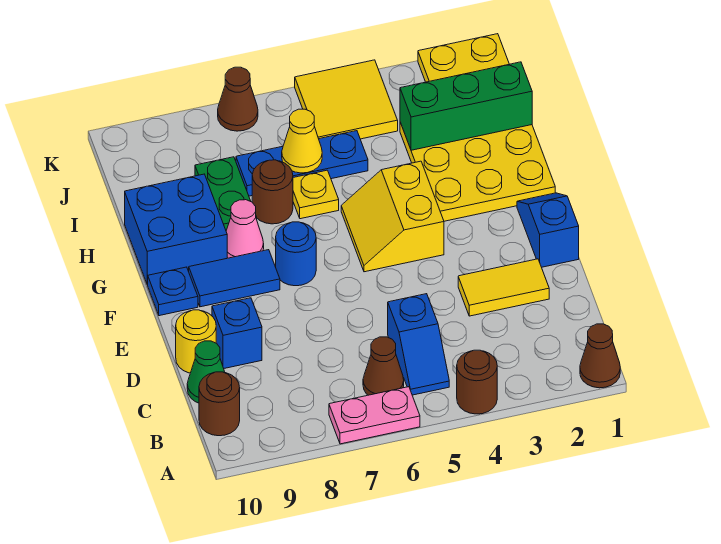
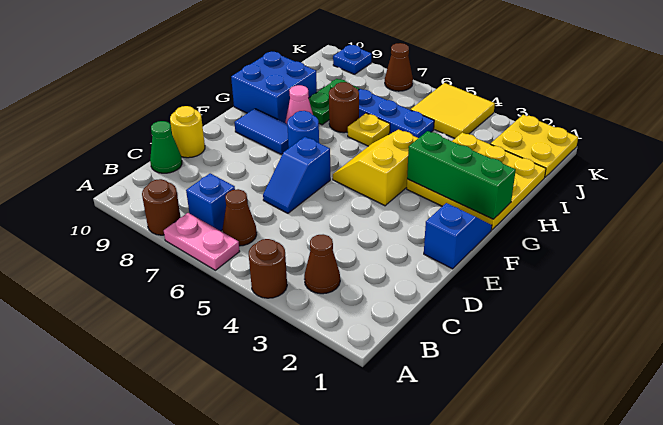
brown 1x1 cone [580,324,620,388] -> brown 1x1 cone moved to [304,235,340,294]
blue 1x2 slope [388,294,449,395] -> blue 1x2 slope moved to [263,137,331,213]
brown 1x1 round brick [199,372,240,436] -> brown 1x1 round brick moved to [142,179,181,235]
yellow 1x2 tile [458,259,549,316] -> none
blue 1x1 brick [212,298,262,368] -> blue 1x1 brick moved to [186,173,235,231]
blue 1x1 plate [147,267,198,316] -> blue 1x1 plate moved to [333,45,372,74]
green 1x3 brick [400,62,532,150] -> green 1x3 brick moved to [407,131,516,219]
yellow 1x1 cone [282,109,322,173] -> none

